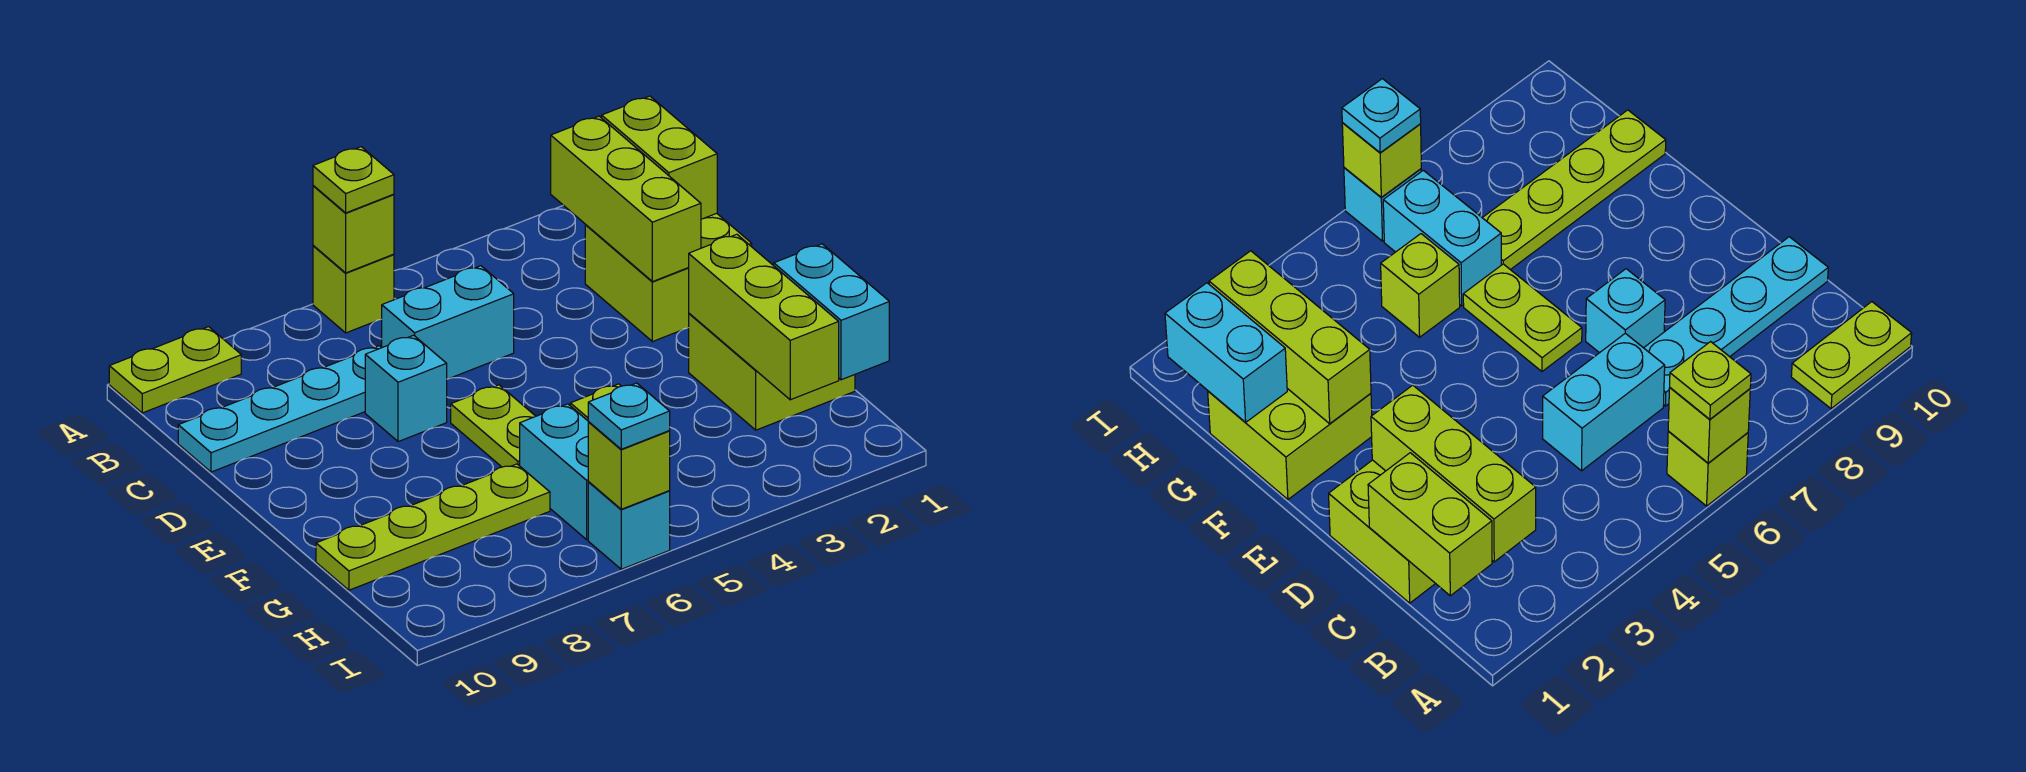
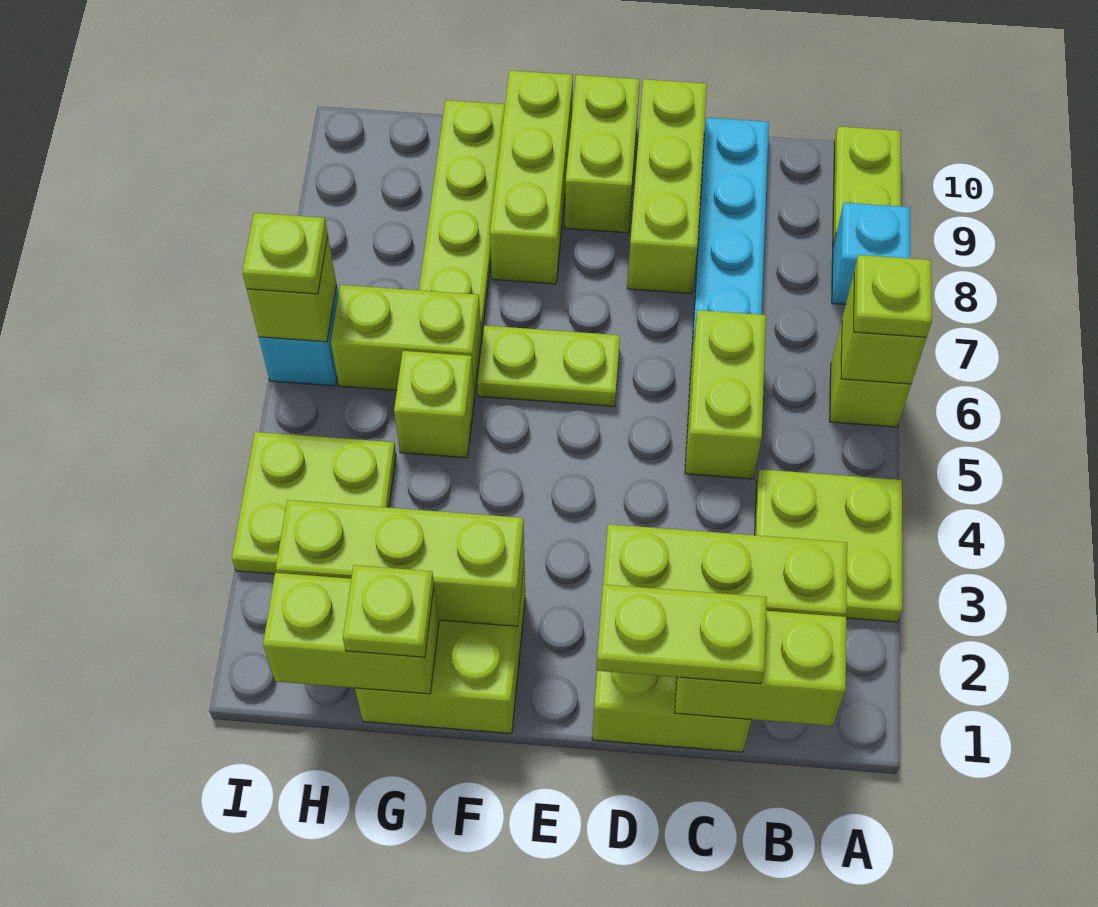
none -> lime 2x2 plate [755,469,902,622]
none -> lime 1x2 plate [597,584,767,684]
cyan 1x2 brick [382,266,514,379] -> lime 1x2 brick [685,310,766,479]
cyan 1x1 brick [365,335,447,442] -> cyan 1x1 brick moved to [832,203,910,304]
none -> lime 1x3 brick [627,79,707,294]
none -> lime 1x2 brick [565,75,640,233]
none -> lime 1x3 brick [490,70,573,284]
cyan 1x2 brick [774,244,889,380] -> lime 1x2 brick [263,573,439,694]
none -> lime 1x1 plate [343,565,434,657]
cyan 1x2 brick [520,404,589,540] -> lime 1x2 brick [331,285,482,396]
none -> lime 2x2 plate [232,432,396,574]
cyan 1x1 plate [588,383,670,449] -> lime 1x1 plate [242,213,328,294]

